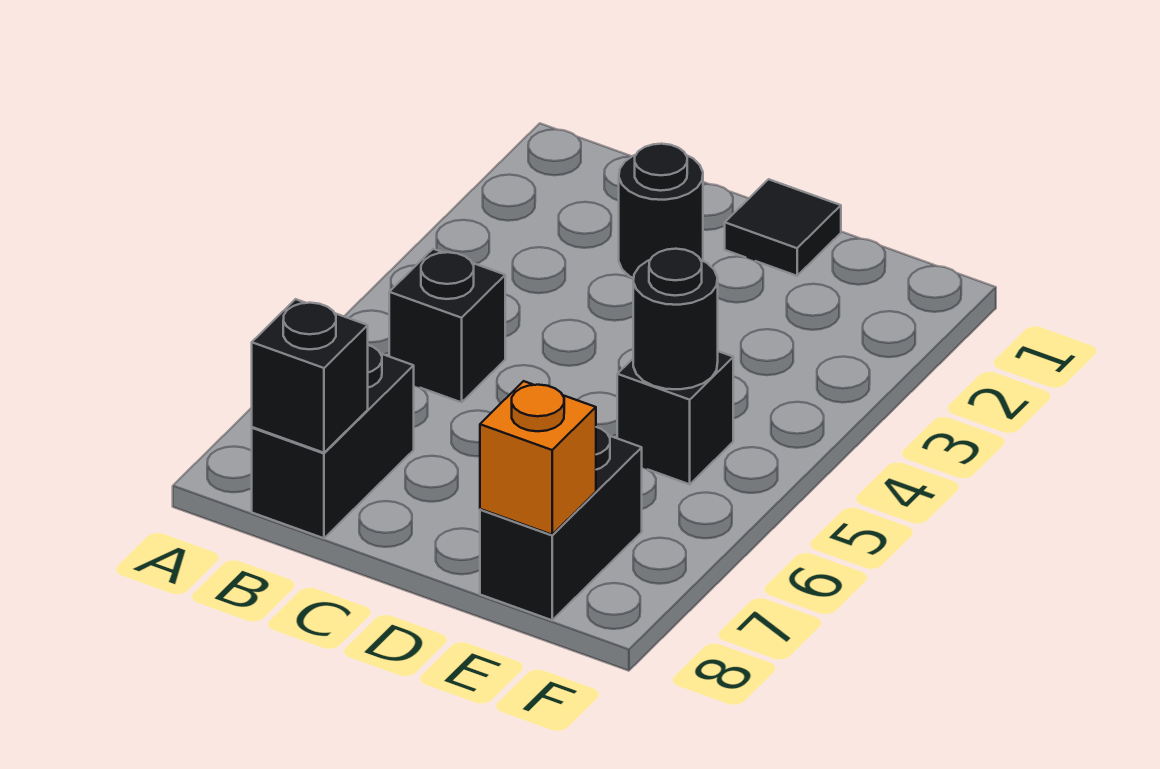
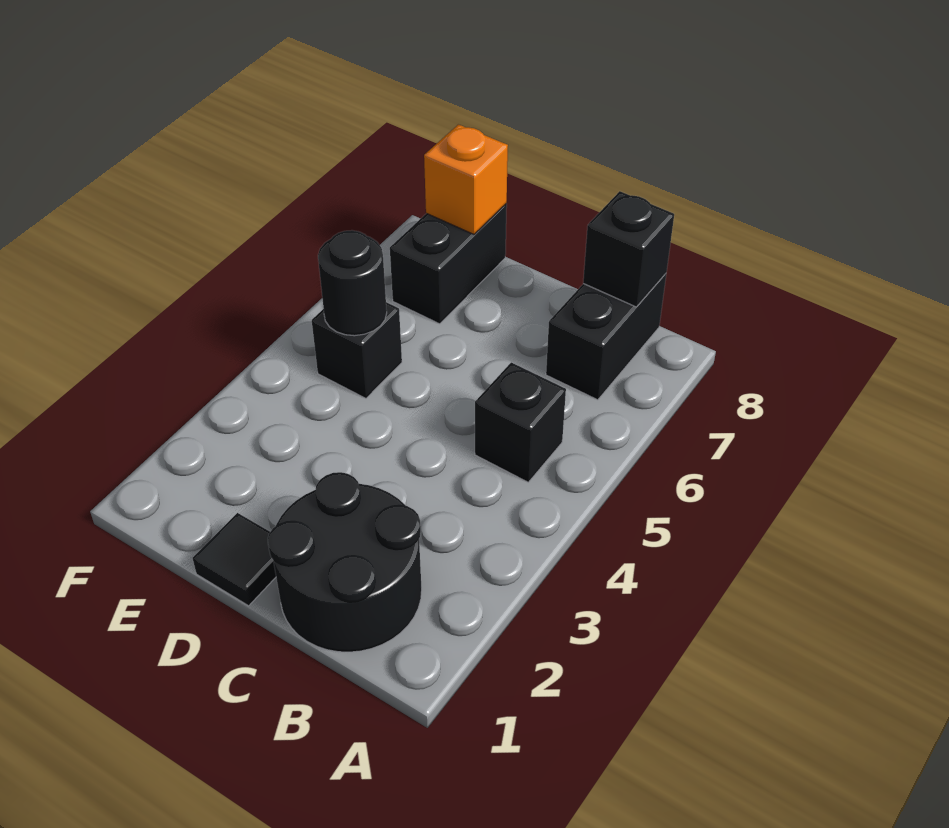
black 1x1 round brick [619,144,703,278] -> black 2x2 round brick [268,472,422,652]

